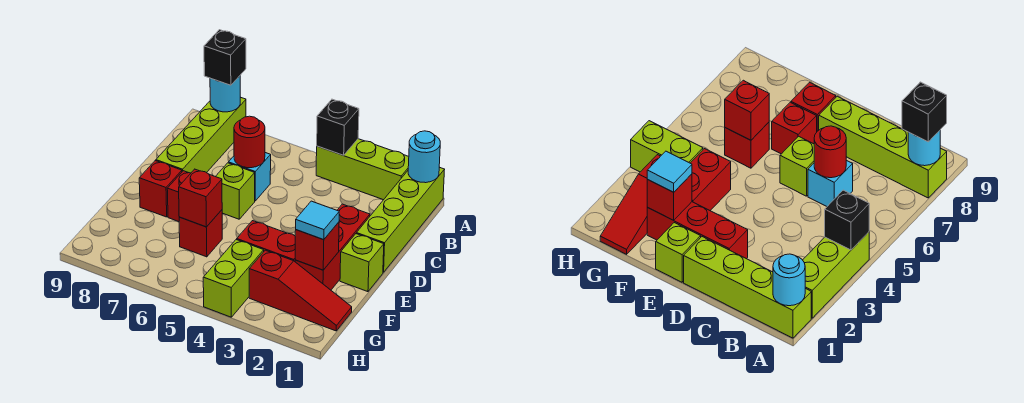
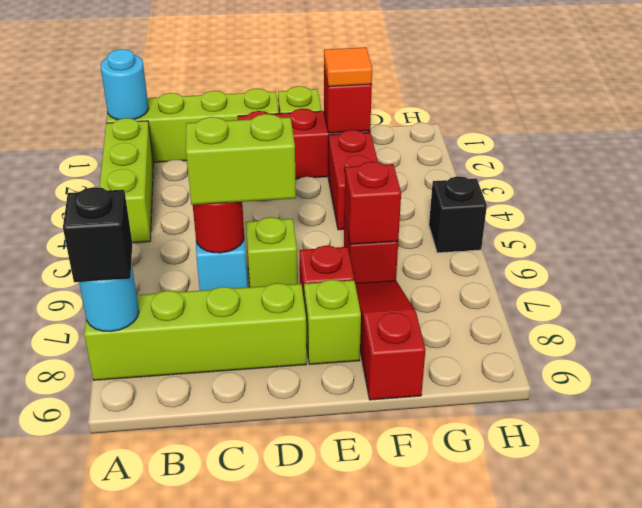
black 1x1 brick [317,99,359,155] -> black 1x1 brick moved to [429,176,487,253]
red 1x1 brick [139,161,182,217] -> lime 1x1 brick [304,280,361,364]
cyan 1x1 tile [296,201,339,240] -> orange 1x1 tile [324,47,372,87]
red 1x3 slope [249,250,352,331] -> red 1x3 slope moved to [355,281,425,400]
lime 1x2 brick [203,239,264,317] -> lime 1x2 brick moved to [186,114,296,205]

